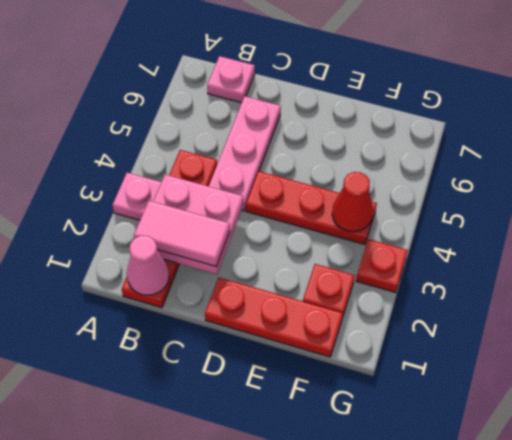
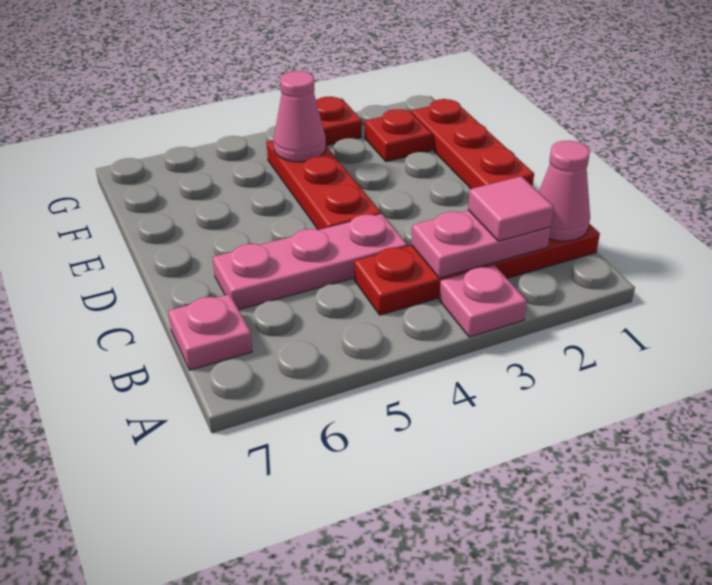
pink 2x2 plate [153,175,243,274] -> pink 1x2 plate [411,210,551,278]
pink 1x2 tile [134,201,230,266] -> pink 1x1 tile [468,176,554,241]
red 1x1 cone [332,172,373,232] -> pink 1x1 cone [273,71,326,162]

